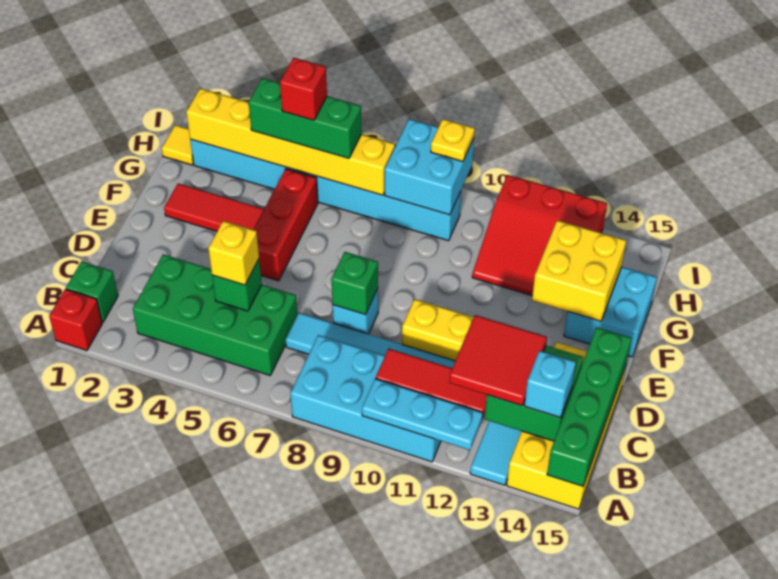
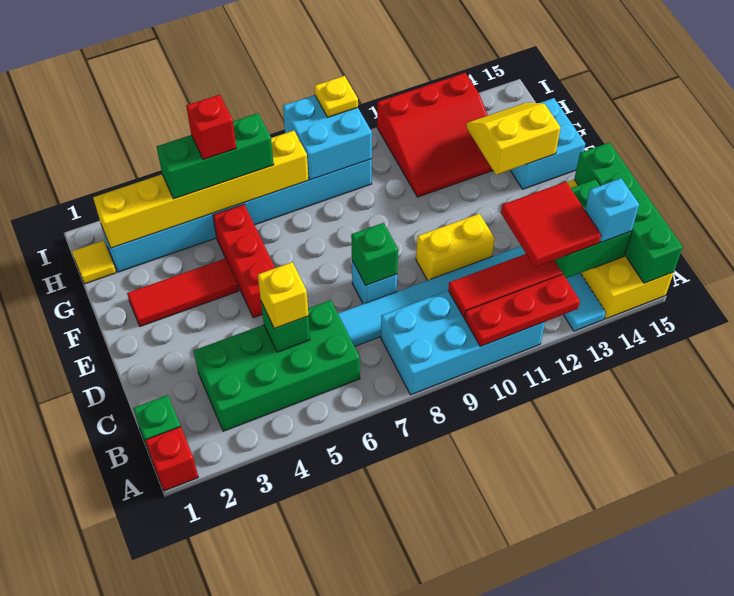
cyan 1x3 plate [362,379,483,450] -> red 1x3 plate [464,274,580,346]
yellow 2x2 brick [532,220,626,321] -> yellow 2x2 slope [466,103,561,175]

